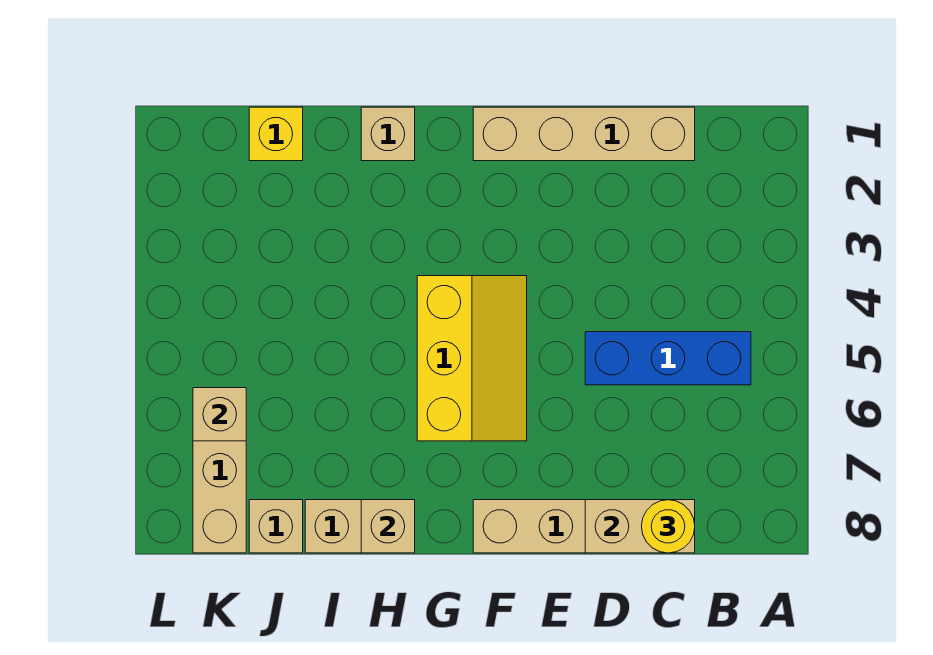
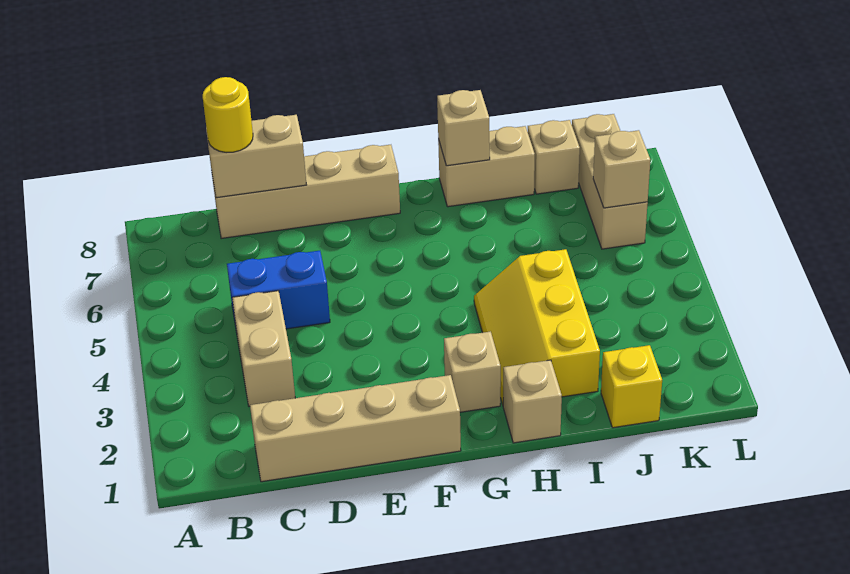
blue 1x3 brick [585,332,751,385] -> blue 1x2 brick [227,251,330,329]
none -> tan 1x2 brick [232,291,295,406]
yellow 2x3 slope [417,276,527,441] -> yellow 2x3 slope moved to [474,249,600,405]
none -> tan 1x1 brick [444,331,501,412]

